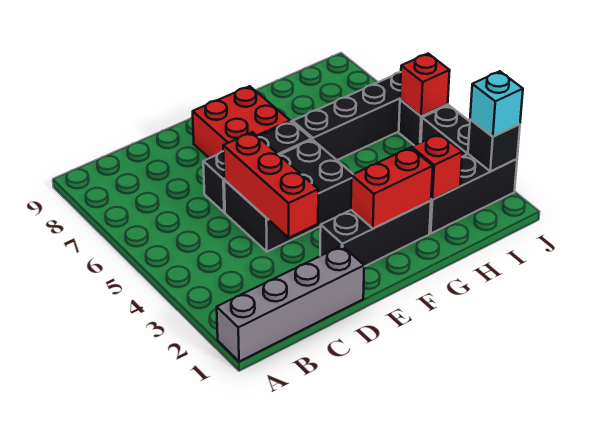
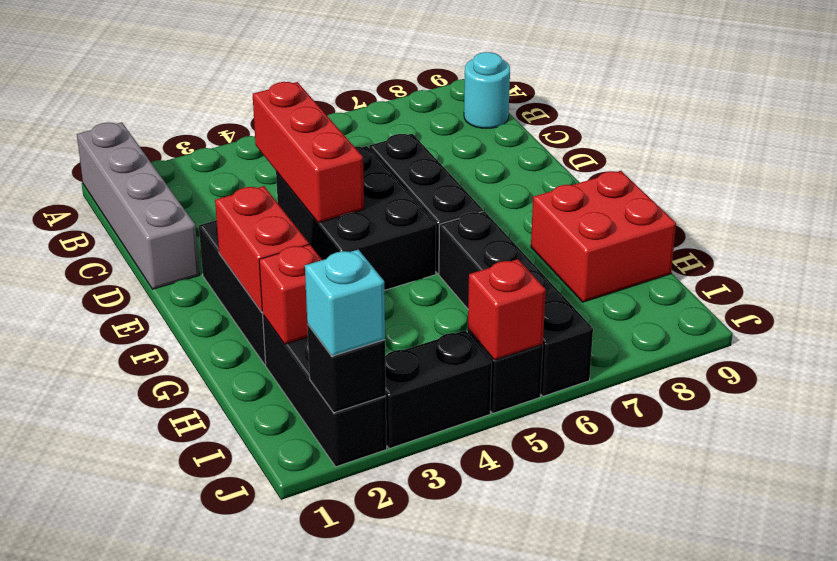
none -> cyan 1x1 round brick [464,52,510,128]
red 1x3 brick [223,132,318,238] -> red 1x3 brick turned to [253,82,364,223]
red 2x2 brick [193,86,290,158] -> red 2x2 brick moved to [531,171,676,302]

